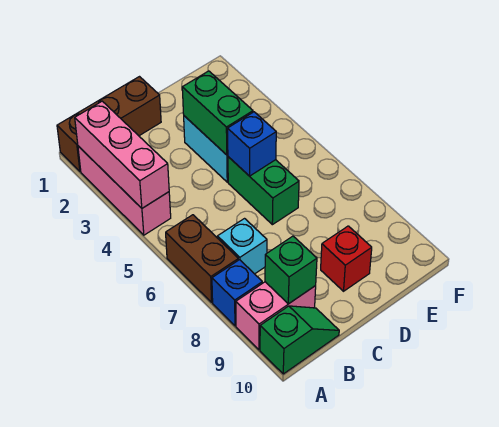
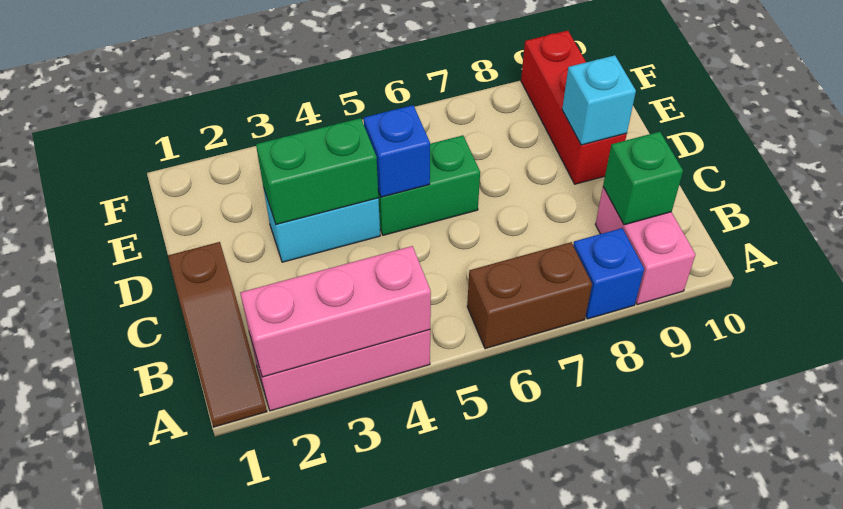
brown 1x3 brick [57,77,161,171] -> brown 1x3 slope [168,242,267,427]
green 1x2 slope [260,306,339,374] -> none
cyan 1x1 brick [217,219,267,274] -> cyan 1x1 brick moved to [562,55,636,145]
red 1x1 brick [321,226,372,291] -> red 1x3 brick [521,31,627,184]

